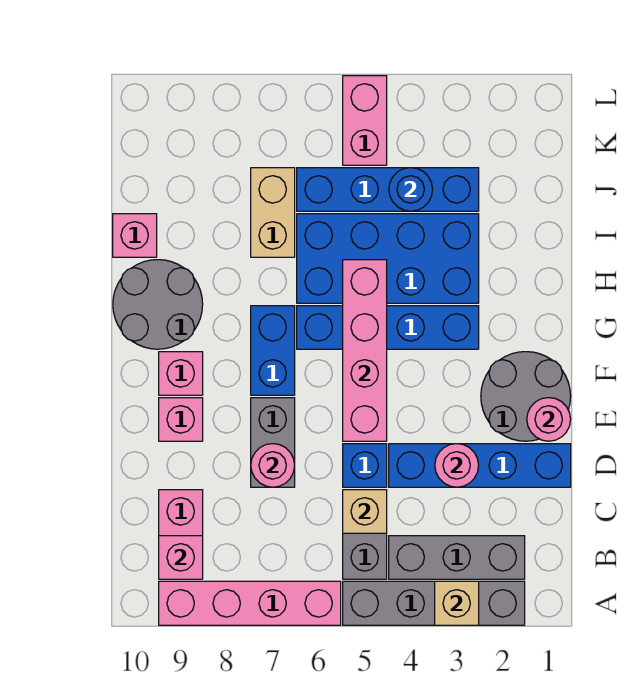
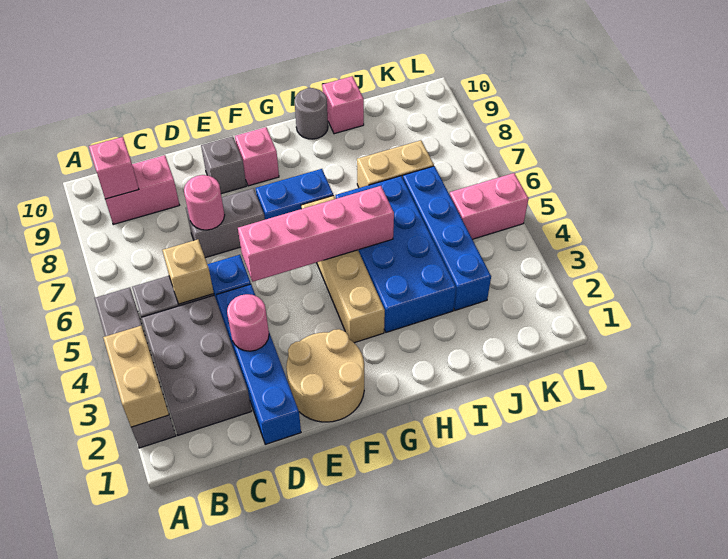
tan 1x1 brick [435,581,479,625] -> tan 1x2 brick [103,326,169,427]
pink 1x4 brick [159,581,341,625] -> none
grey 1x3 brick [389,536,525,579] -> grey 2x3 brick [141,295,252,435]
grey 2x2 round brick [481,352,571,441] -> tan 2x2 round brick [286,329,364,422]
pink 1x1 round brick [527,398,571,441] -> none
pink 1x1 brick [159,398,203,441] -> grey 1x1 brick [201,136,246,194]
blue 1x4 brick [297,306,479,349] -> tan 1x4 brick [301,195,385,343]
grey 2x2 round brick [113,260,203,349] -> grey 1x1 round brick [295,88,328,139]
blue 1x1 round brick [389,168,433,211] -> none

